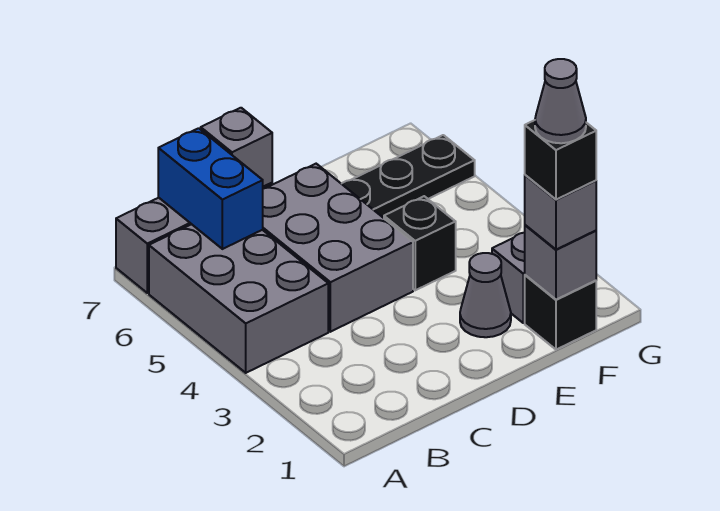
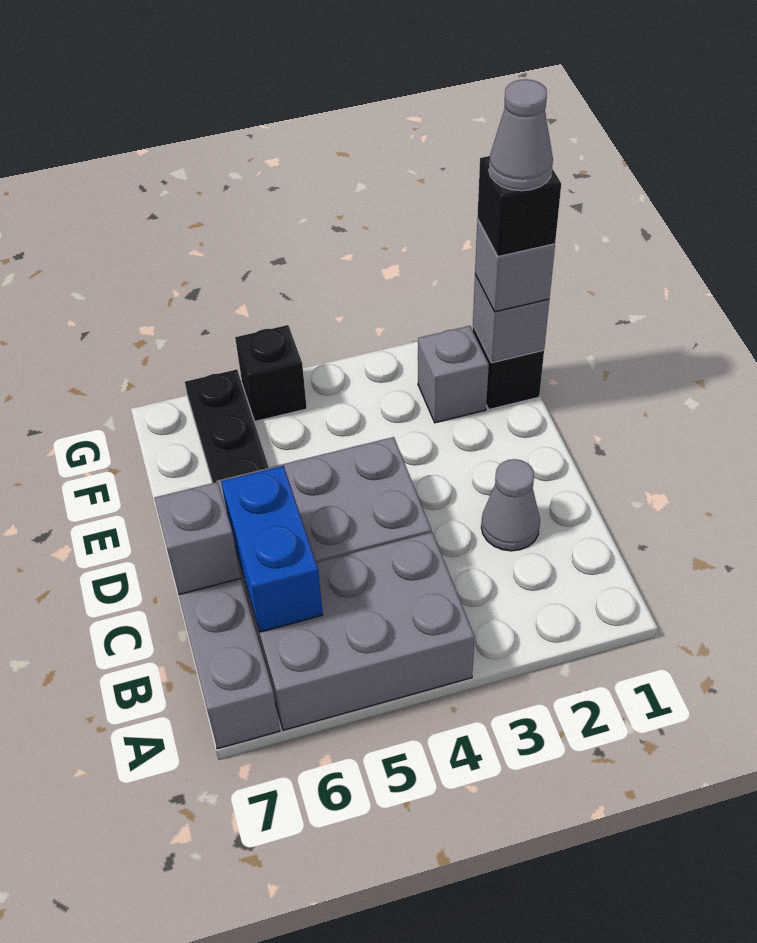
blue 1x2 brick [158,128,263,249] -> blue 1x2 brick turned to [221,466,323,632]
grey 1x1 cone [460,253,511,337] -> grey 1x1 cone moved to [481,459,540,551]
black 1x1 brick [384,196,456,290] -> black 1x1 brick moved to [235,325,307,422]

